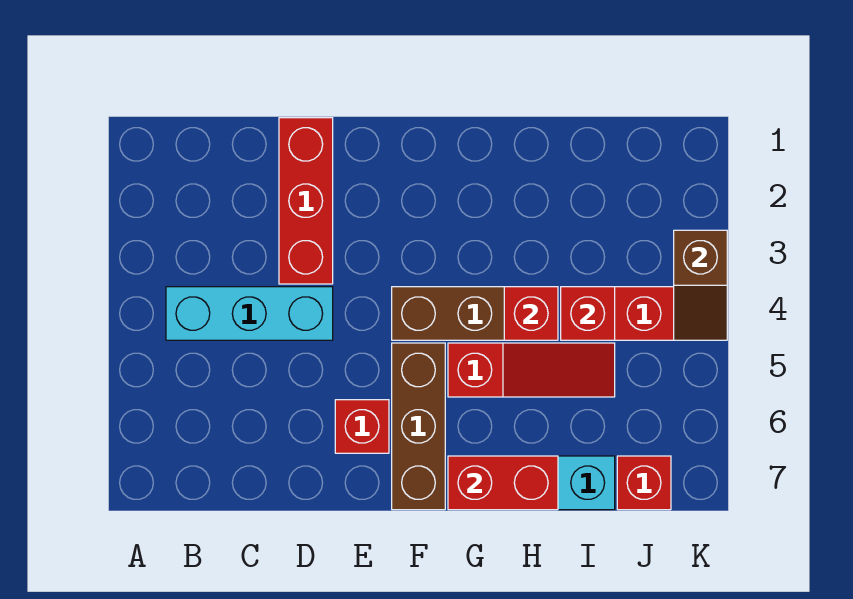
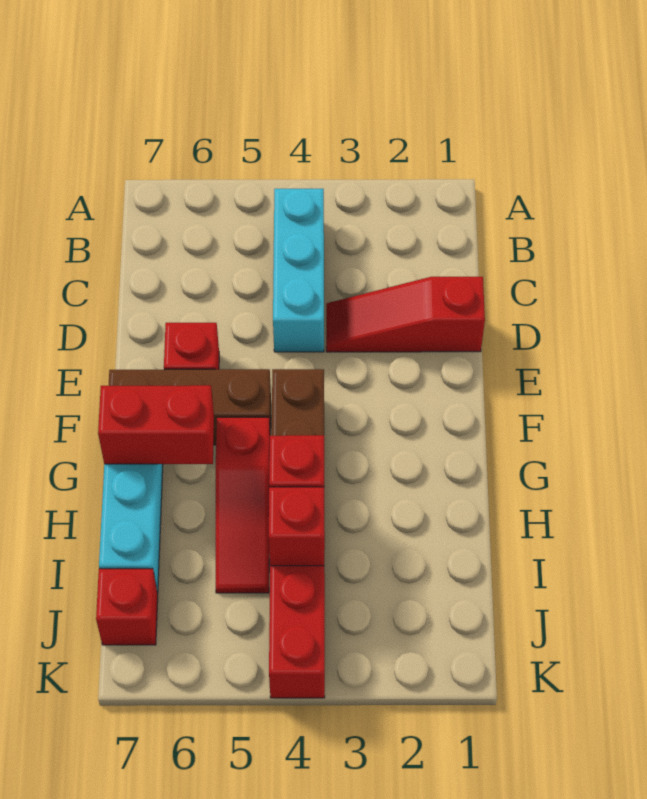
red 1x3 brick [279,118,333,284] -> red 1x3 slope [326,277,485,352]
red 1x2 brick [448,456,558,510] -> red 1x2 brick turned to [98,385,214,464]
brown 1x2 slope [674,230,727,340] -> none

